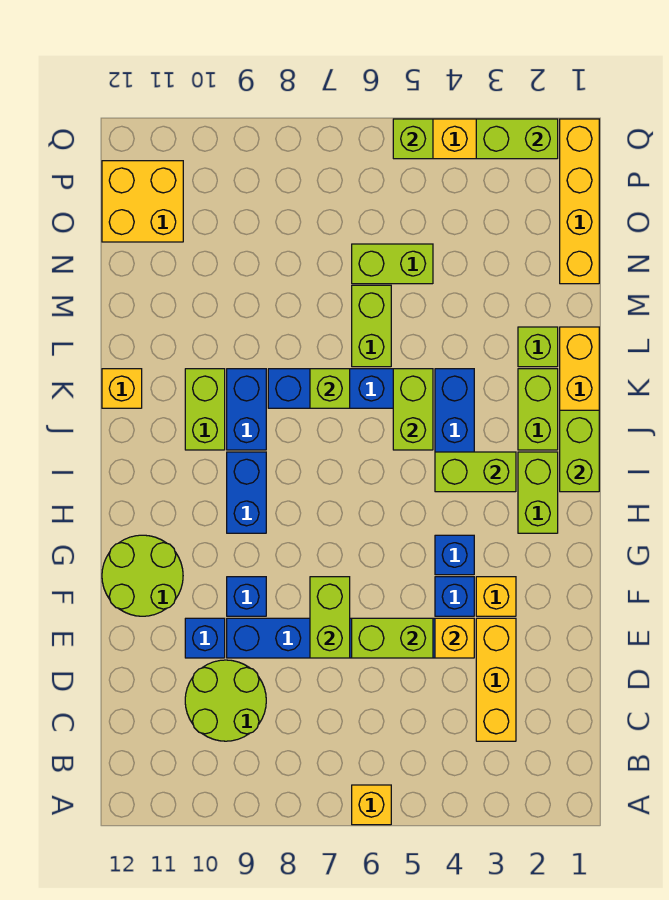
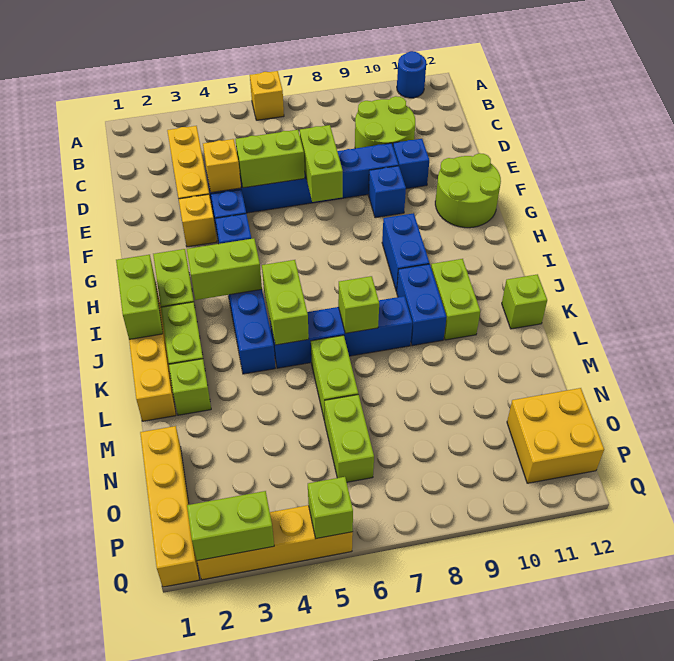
none -> blue 1x1 round brick [397,51,426,98]
yellow 1x1 brick [102,369,142,408] -> lime 1x1 brick [502,274,547,329]
lime 1x2 brick [352,244,433,284] -> lime 1x2 brick turned to [324,395,374,482]

